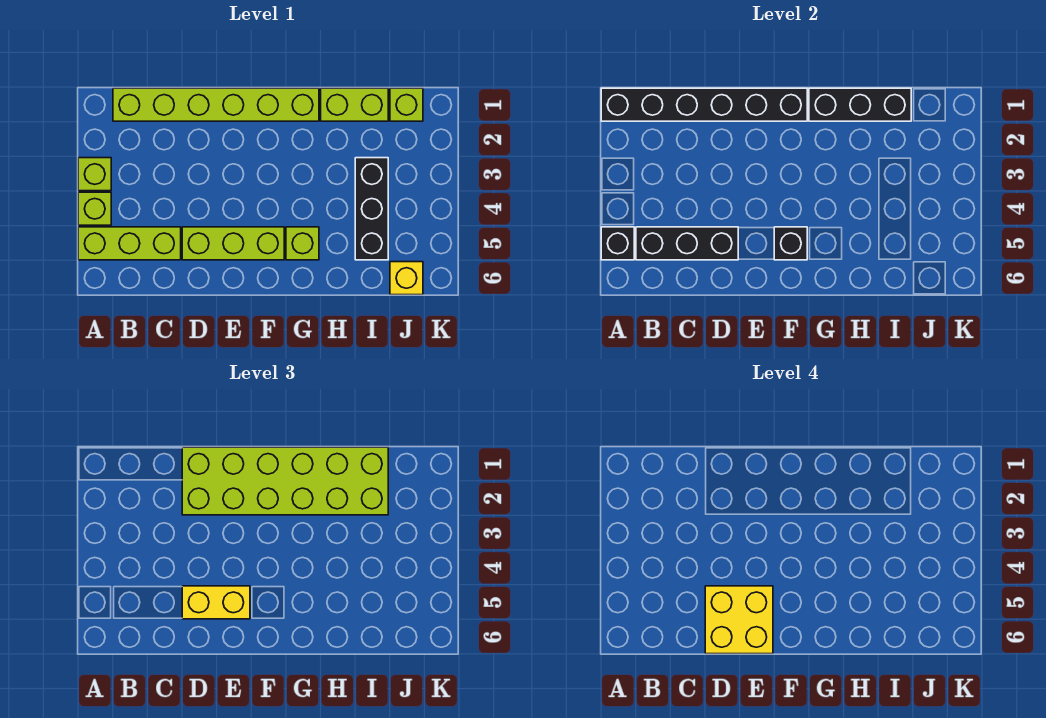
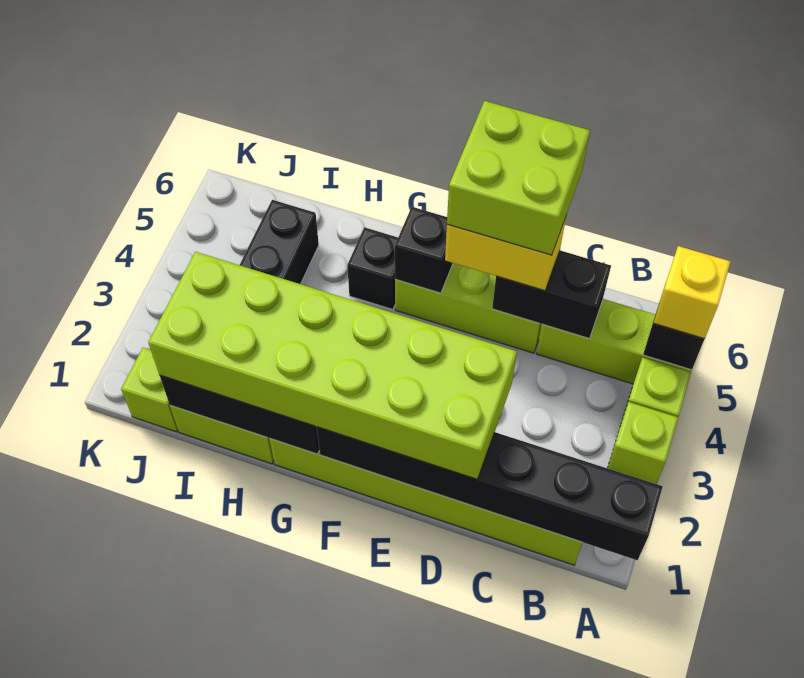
black 1x3 brick [636,227,738,260] -> black 1x2 brick [492,251,611,338]
yellow 2x2 brick [705,586,773,654] -> lime 2x2 brick [447,101,590,255]
lime 1x1 brick [286,227,319,260] -> black 1x1 brick [347,227,398,310]
yellow 1x1 brick [390,262,423,295] -> yellow 1x1 brick moved to [654,246,731,339]

